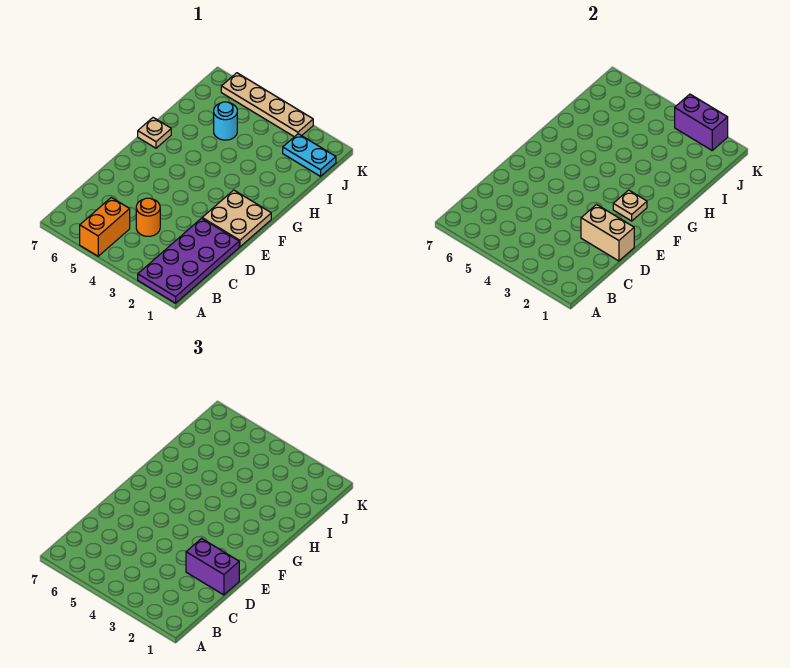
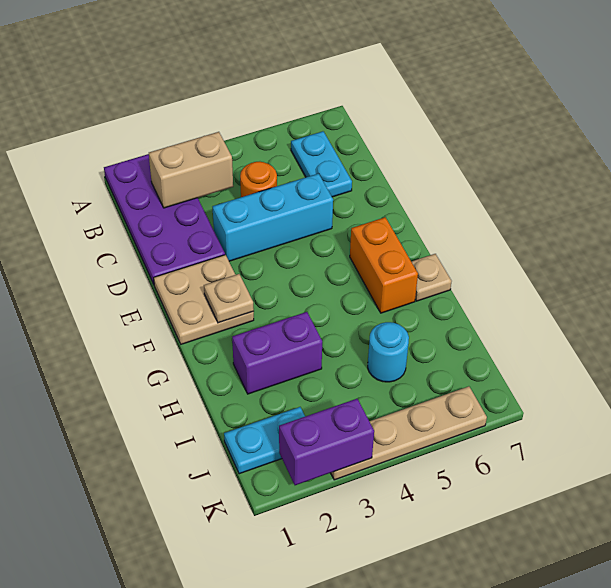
orange 1x2 brick [80,198,130,256] -> orange 1x2 brick moved to [350,217,418,313]
none -> cyan 1x2 plate [291,131,352,197]
tan 1x2 brick [581,205,634,261] -> tan 1x2 brick moved to [149,132,233,208]
purple 1x2 brick [186,539,239,595] -> purple 1x2 brick moved to [232,312,322,394]
none -> cyan 1x3 brick [213,174,333,261]

